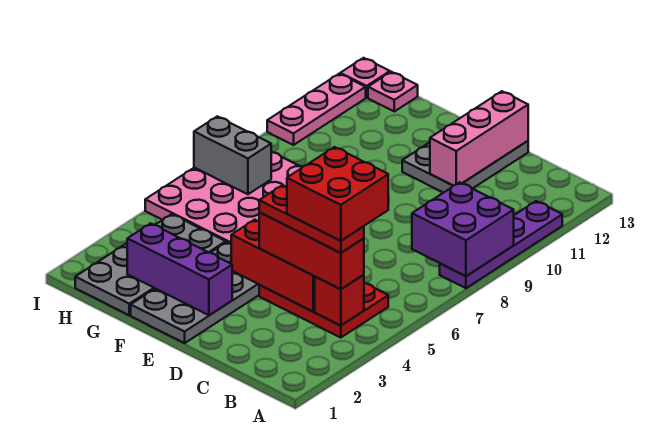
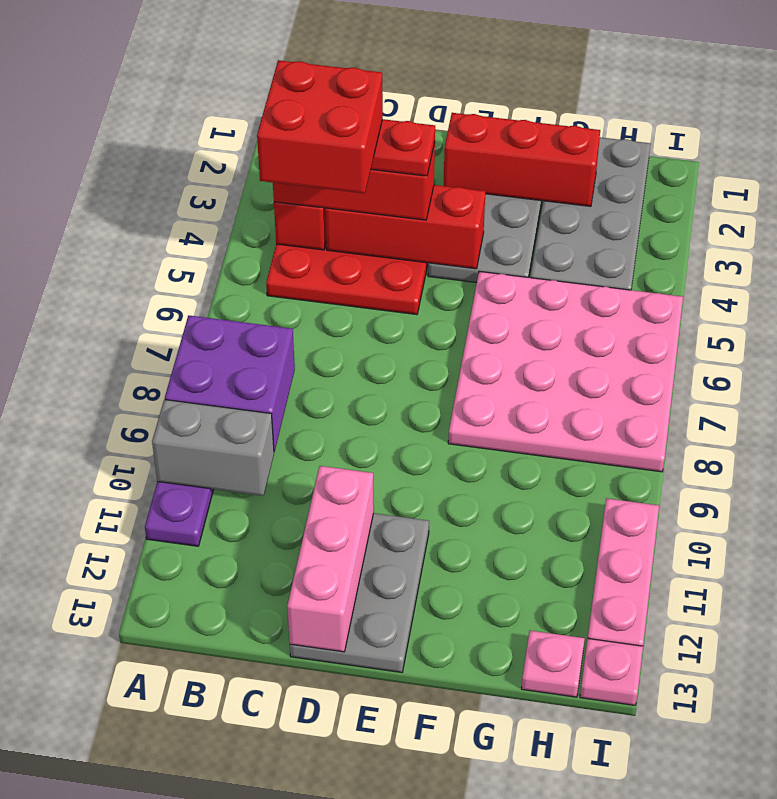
purple 1x3 brick [127,223,232,315] -> red 1x3 brick [444,113,600,206]
grey 1x2 brick [194,116,271,194] -> grey 1x2 brick moved to [152,400,274,496]

